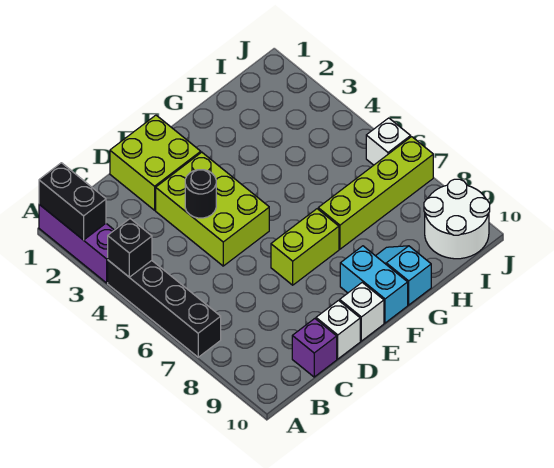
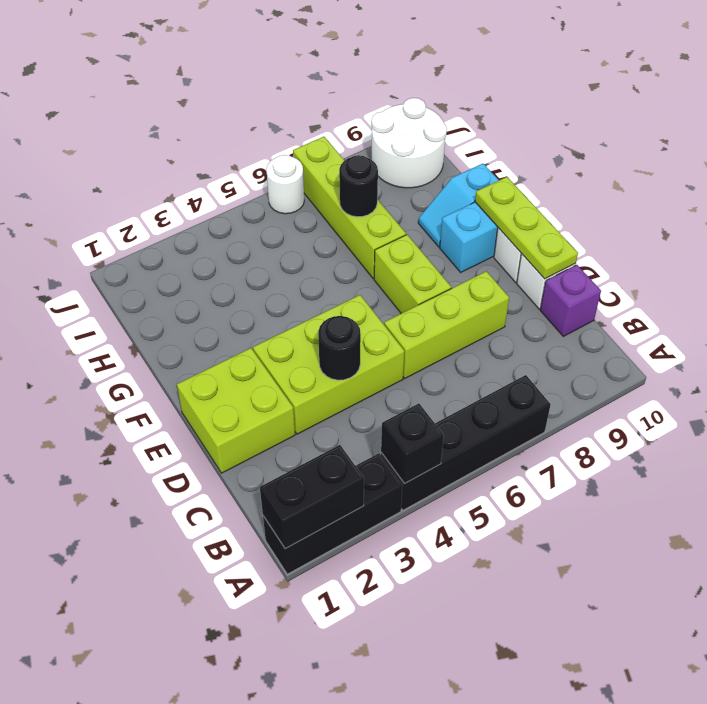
purple 1x3 brick [39,204,114,283] -> black 1x3 brick [263,453,403,574]
none -> lime 1x3 brick [384,271,509,378]
none -> lime 1x3 plate [475,177,578,279]
none -> black 1x1 round brick [339,155,378,217]
white 1x1 brick [366,118,411,165] -> white 1x1 round brick [266,155,304,214]

